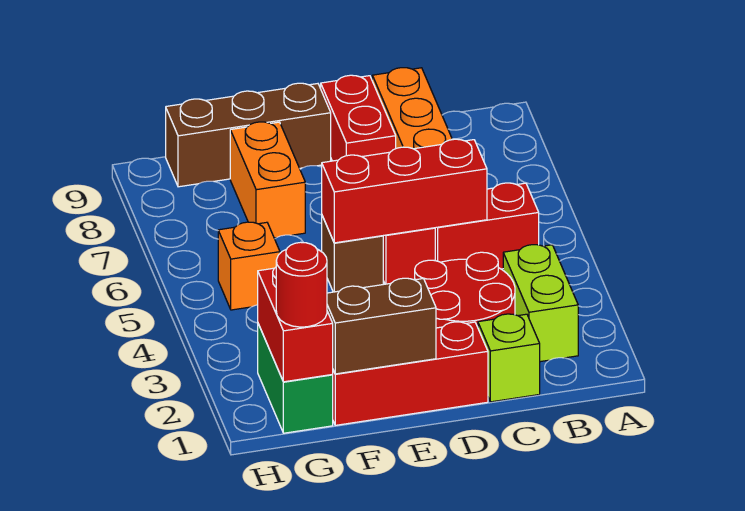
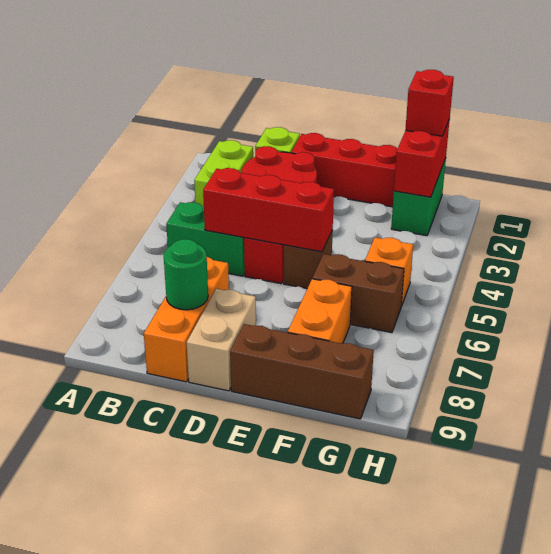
red 1x2 brick [435,183,539,269] -> green 1x2 brick [166,202,245,276]
none -> green 1x1 round brick [164,239,208,310]
red 1x2 brick [321,75,396,161] -> tan 1x2 brick [187,289,256,391]
brown 1x2 brick [327,278,436,374] -> brown 1x2 brick moved to [313,254,404,333]
red 1x1 round brick [276,242,327,327] -> red 1x1 brick [405,70,454,136]

